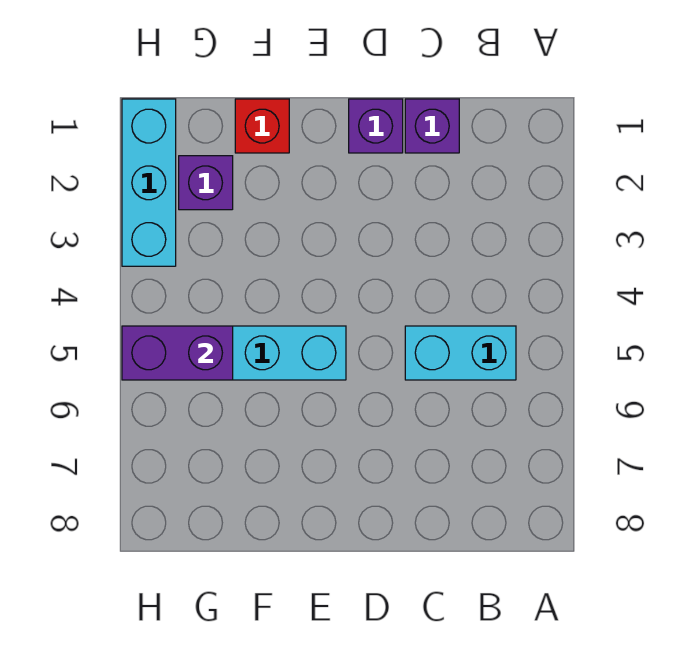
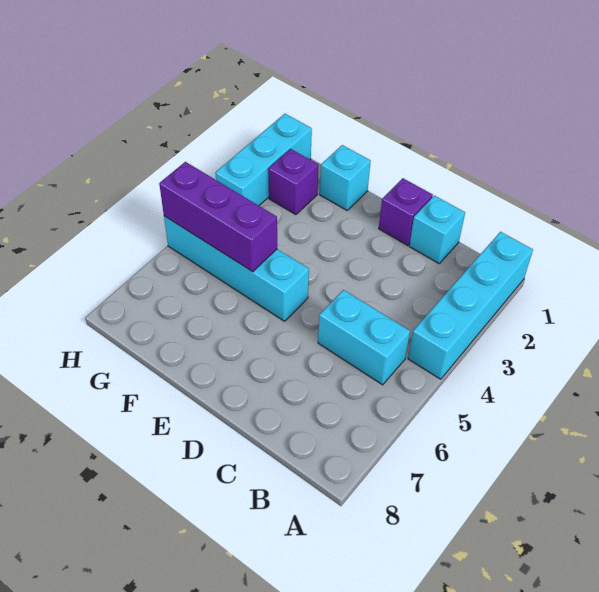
none -> cyan 1x4 brick [408,232,533,379]
purple 1x1 brick [405,99,459,153] -> cyan 1x1 brick [409,196,465,263]
red 1x1 brick [235,99,289,153] -> cyan 1x1 brick [320,145,371,210]
purple 1x2 brick [122,326,233,380] -> purple 1x3 brick [159,162,277,272]

